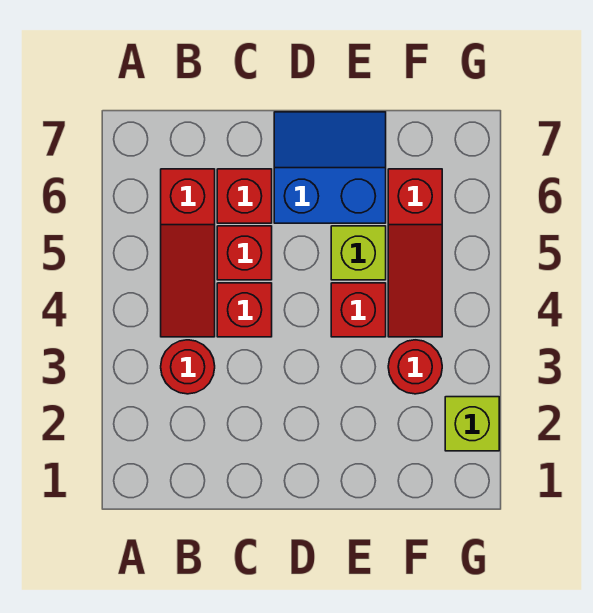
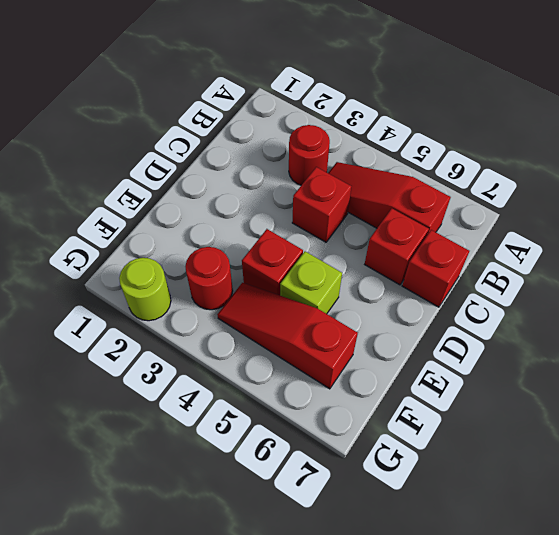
red 1x1 brick [217,226,272,280] -> red 1x1 brick moved to [402,230,469,307]
blue 2x2 slope [274,112,386,223] -> none
lime 1x1 brick [445,397,499,451] -> lime 1x1 round brick [119,258,171,321]

